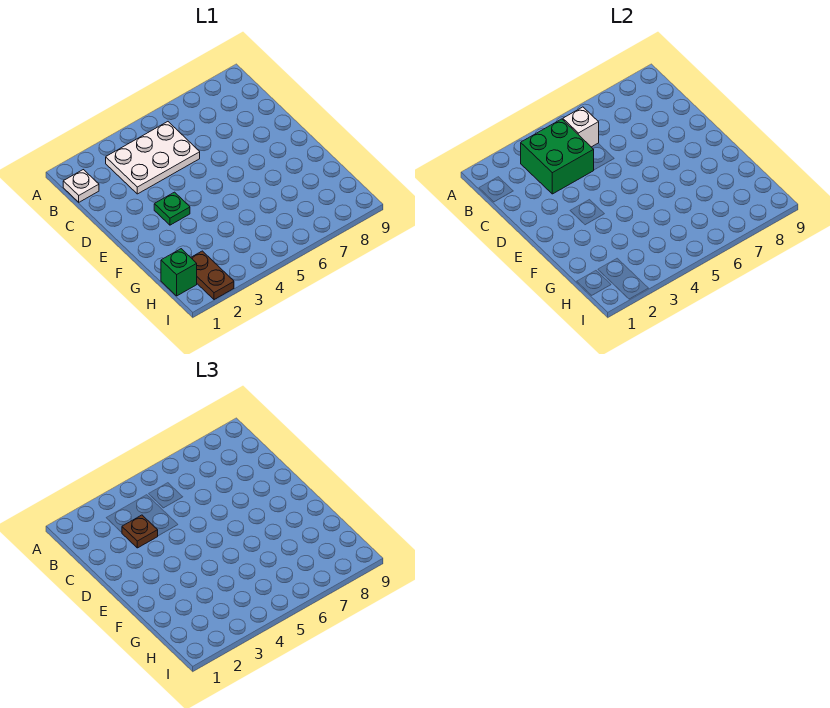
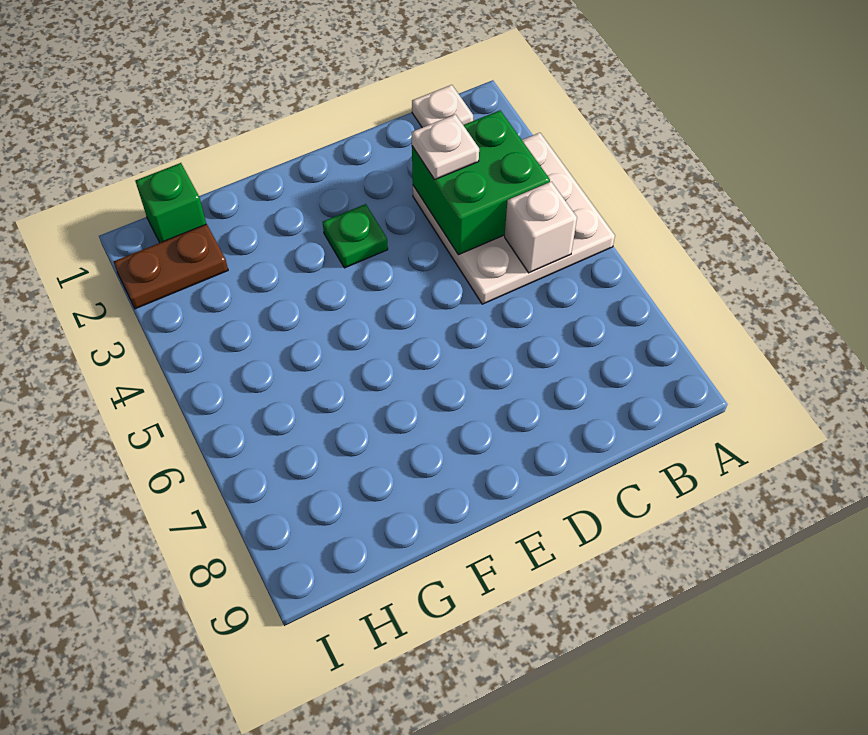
white 2x3 plate [106,122,200,194] -> white 3x3 plate [413,133,615,304]
brown 1x1 plate [122,515,158,548] -> white 1x1 plate [412,114,479,180]

